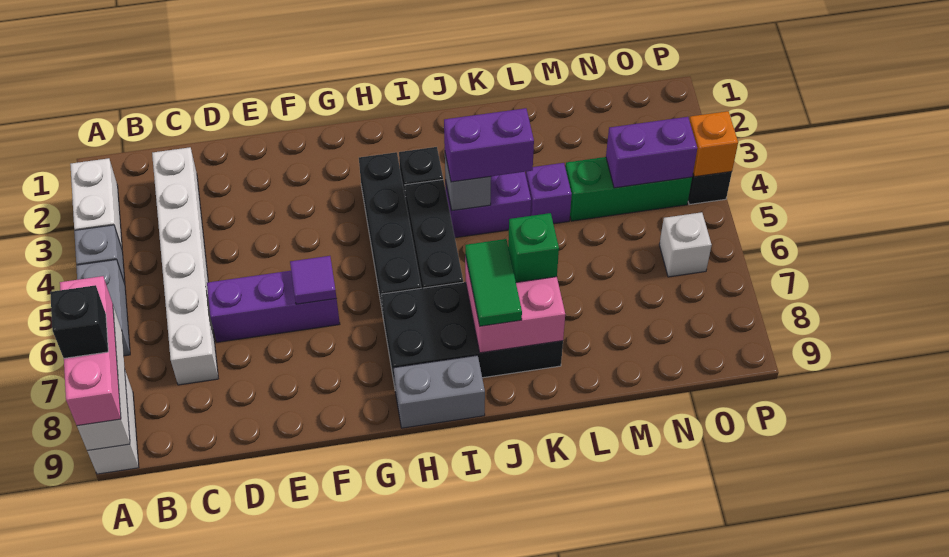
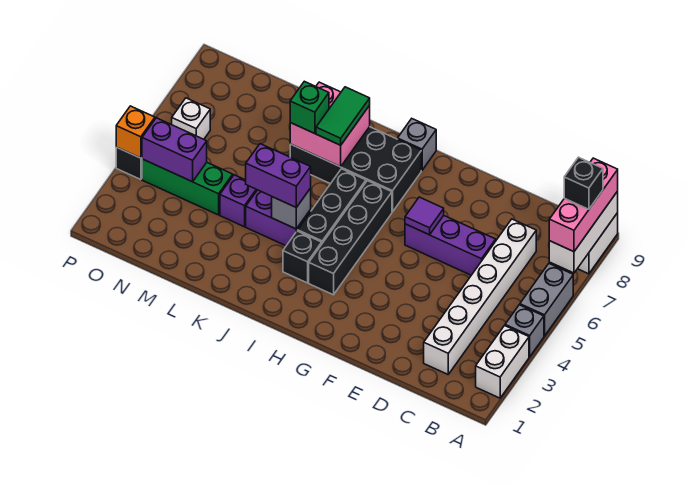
grey 1x2 brick [394,355,485,428] -> grey 1x1 brick [398,119,436,170]

